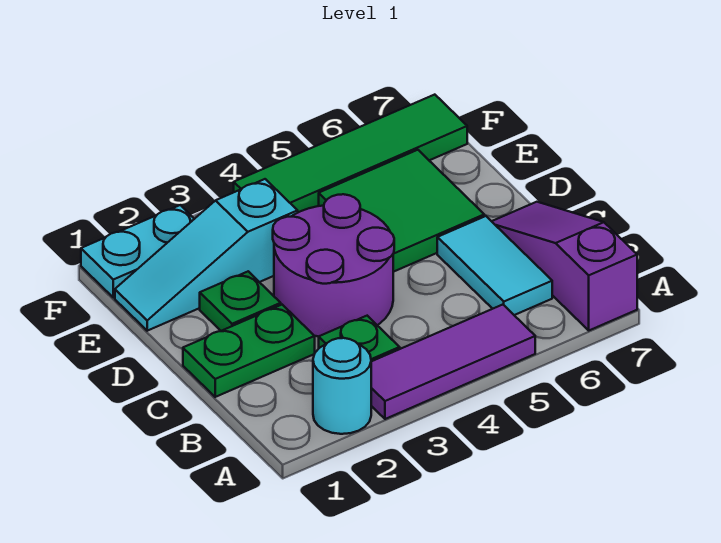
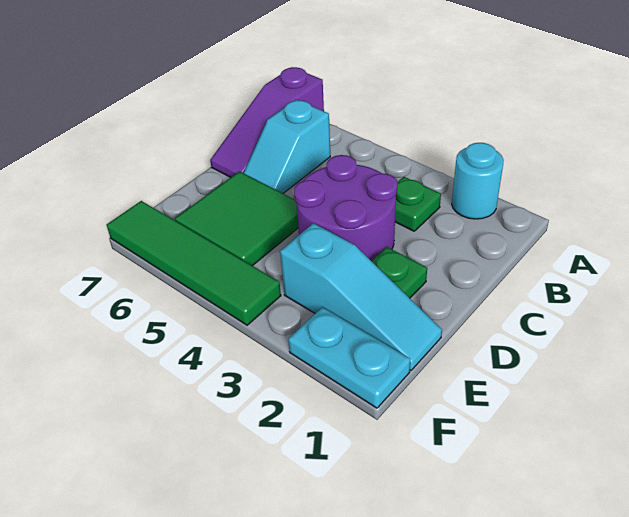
purple 1x3 tile [371,305,535,419] -> none
cyan 1x2 tile [437,216,552,315] -> cyan 1x2 slope [244,100,330,193]
green 1x2 plate [183,305,315,397] -> none

